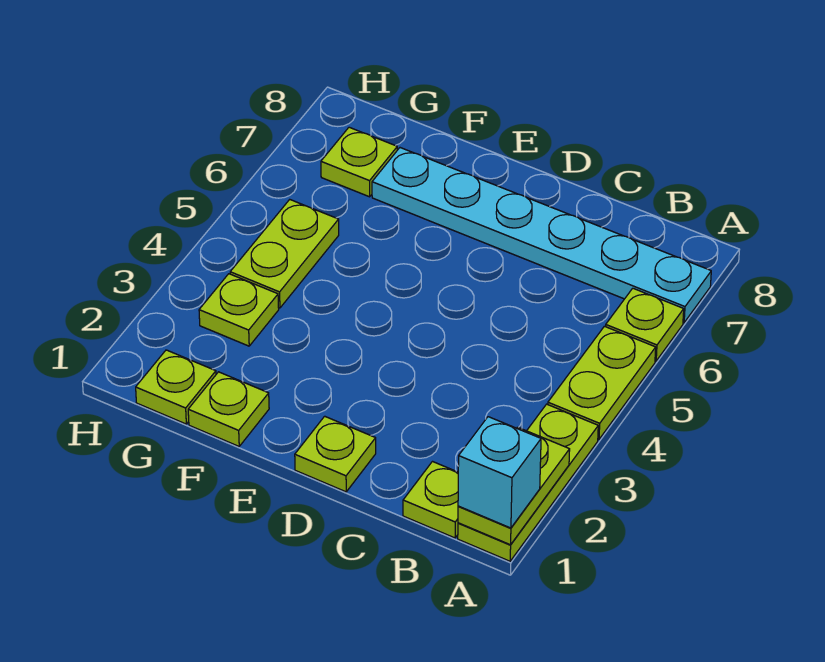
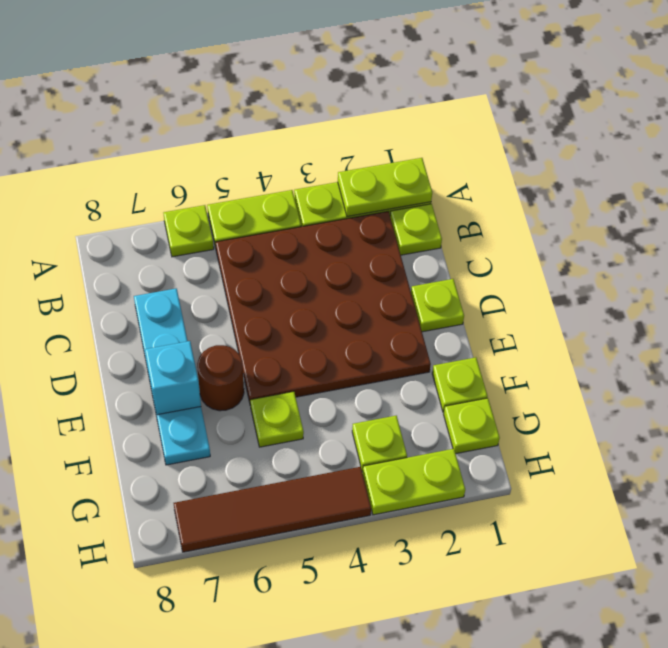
cyan 1x1 brick [458,417,541,528] -> cyan 1x1 brick moved to [145,341,201,415]
cyan 1x6 plate [372,148,711,323] -> cyan 1x4 plate [134,288,210,465]
none -> brown 4x4 plate [216,212,431,402]
none -> brown 1x1 round brick [197,345,244,411]
lime 1x2 plate [230,200,339,308] -> lime 1x2 plate moved to [363,449,465,515]
lime 1x1 plate [321,127,397,197] -> lime 1x1 plate moved to [250,392,304,447]
none -> brown 1x4 tile [174,467,371,552]

